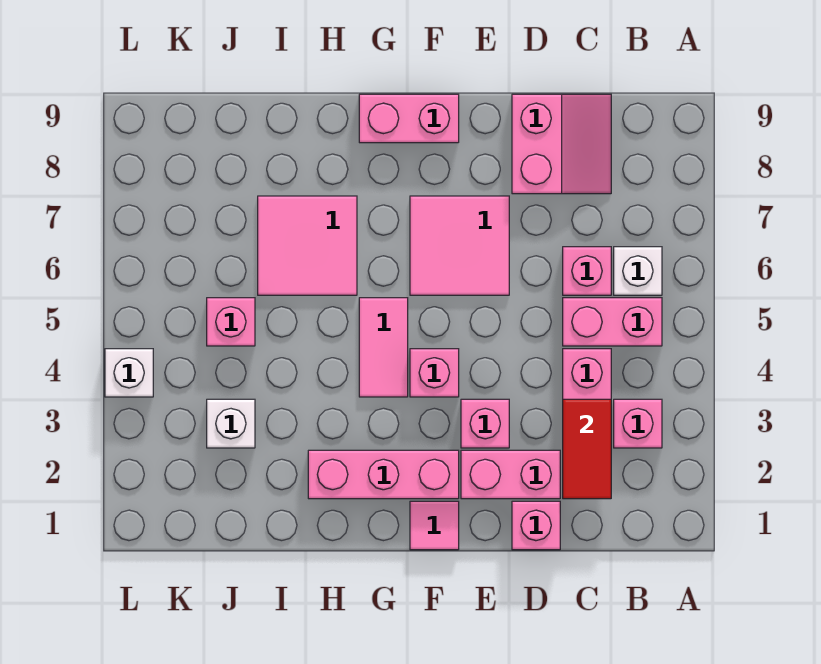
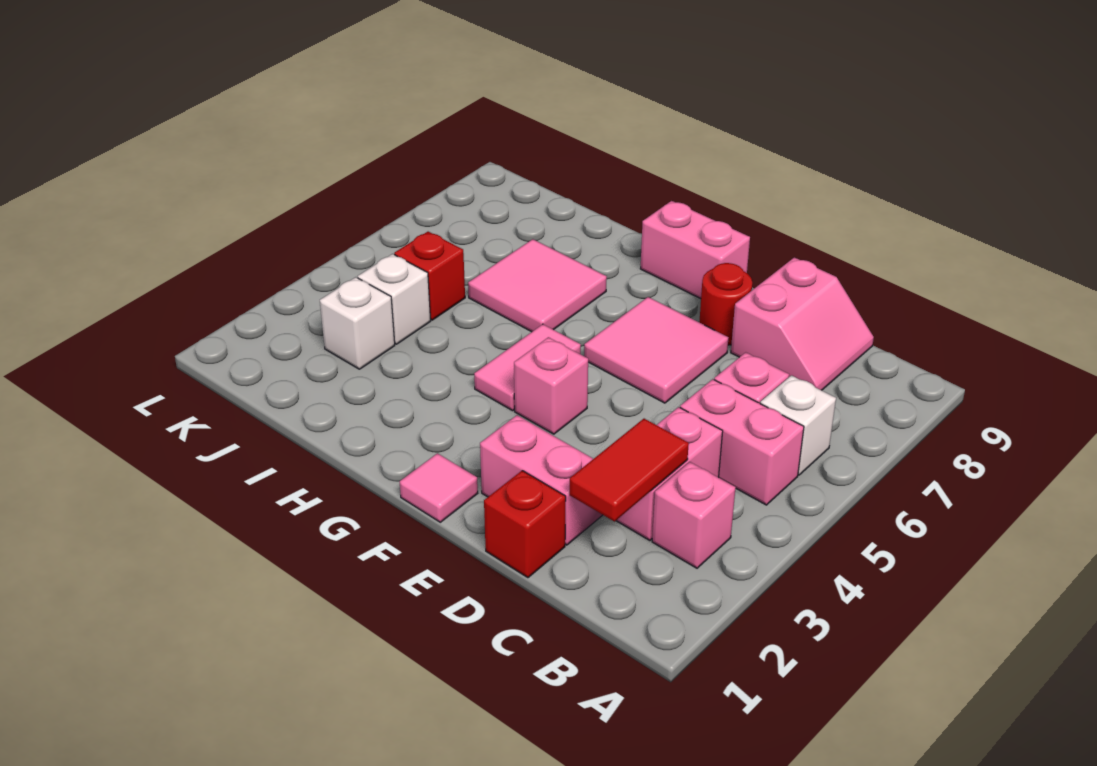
pink 1x1 brick [512,501,560,550] -> red 1x1 brick [484,471,566,578]
pink 1x1 brick [461,399,509,448] -> none
none -> red 1x1 round brick [699,263,752,345]
pink 1x3 brick [308,450,459,499] -> none
pink 1x1 brick [207,298,255,346] -> red 1x1 brick [394,232,465,320]
white 1x1 brick [105,349,153,397] -> white 1x1 brick moved to [358,254,431,344]

